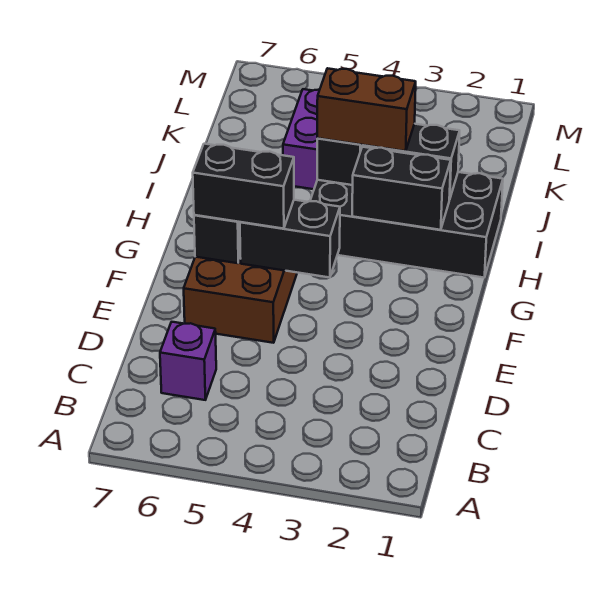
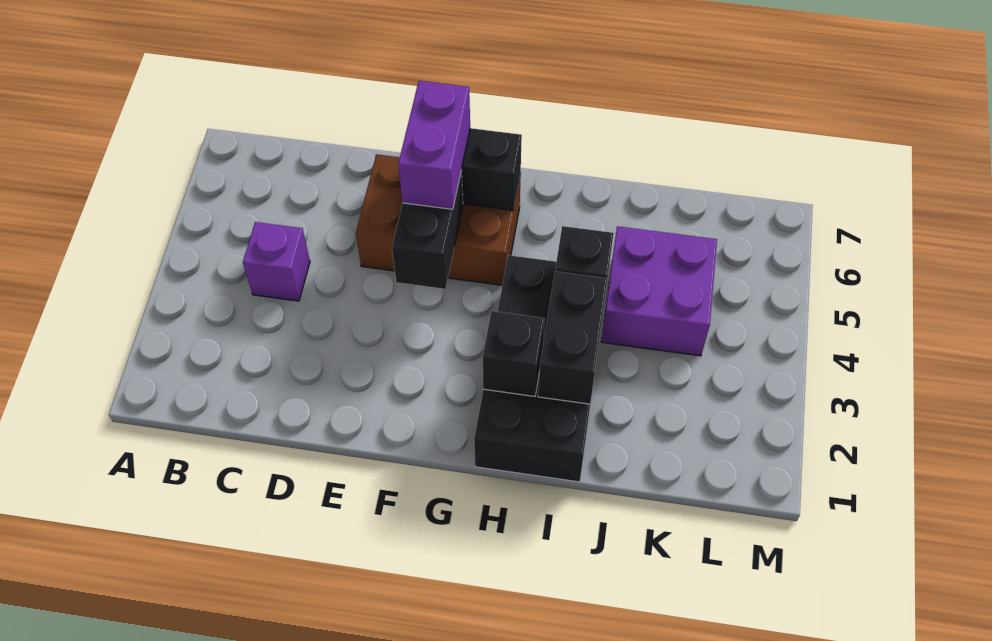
purple 1x1 brick [160,322,216,400] -> purple 1x1 brick moved to [243,222,310,301]
black 1x2 brick [193,144,294,229] -> purple 1x2 brick [398,81,470,209]
black 1x2 brick [352,147,451,230] -> black 1x1 brick [483,311,545,396]
brown 1x2 brick [317,68,416,151] -> none

